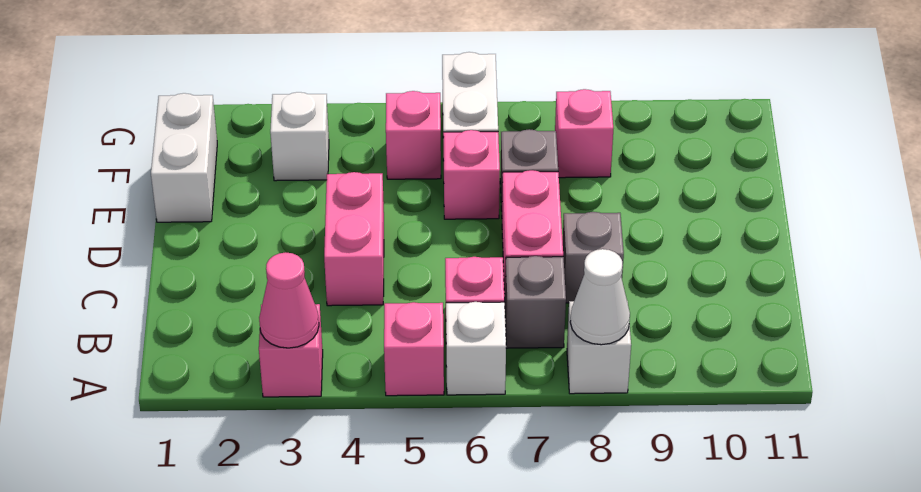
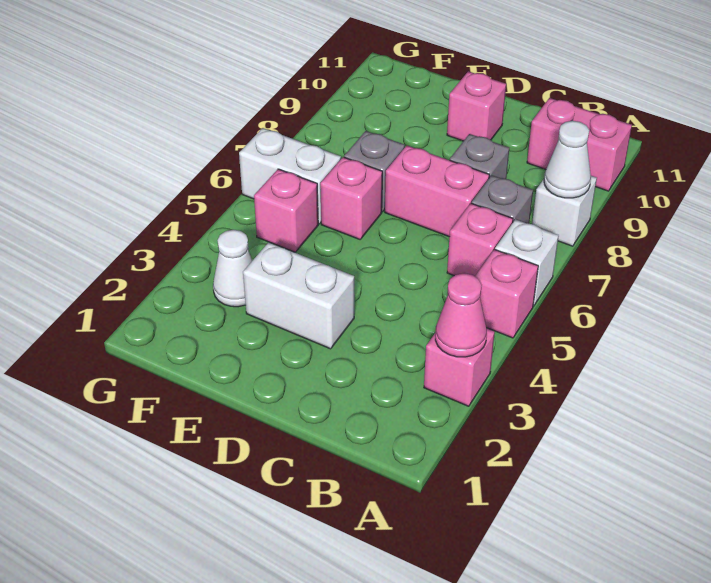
pink 1x2 brick [324,172,384,306] -> pink 1x2 brick moved to [527,98,632,191]
white 1x2 brick [151,93,217,222] -> white 1x2 brick moved to [243,242,354,349]
white 1x1 brick [270,92,329,181] -> white 1x1 cone [213,230,252,307]
pink 1x1 brick [555,89,613,178] -> pink 1x1 brick moved to [447,71,506,141]

